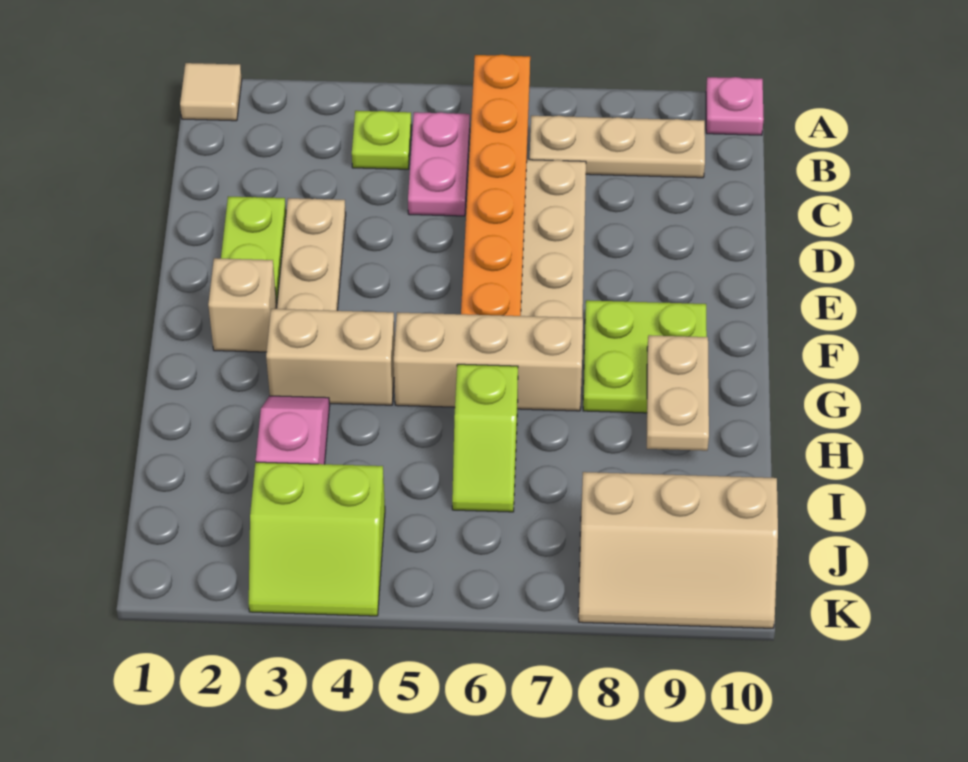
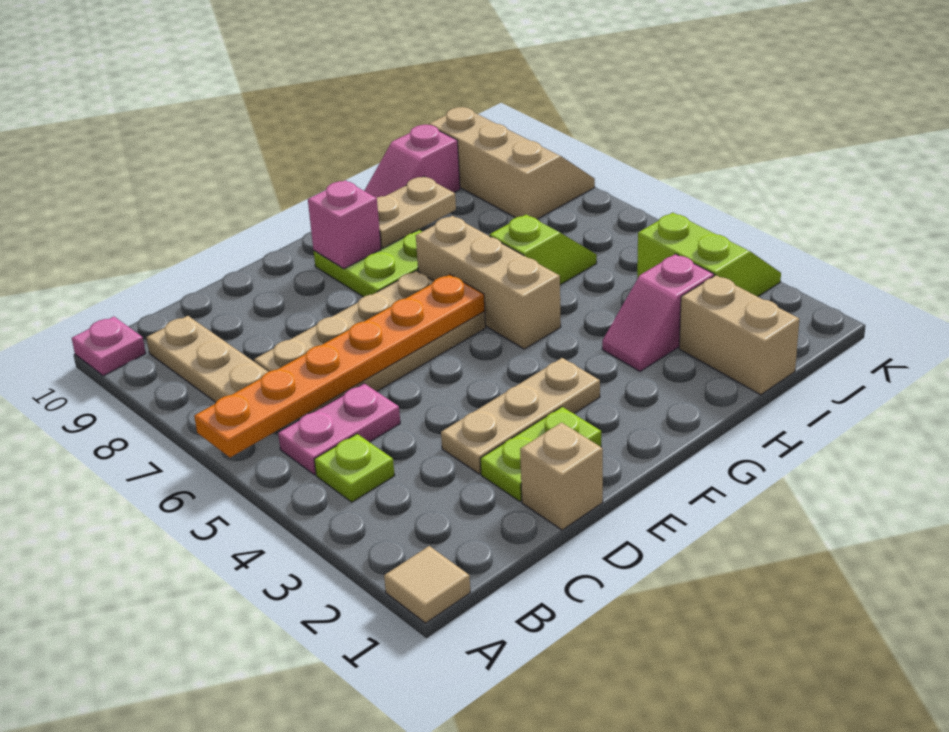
tan 1x1 brick [208,258,277,352] -> tan 1x1 brick moved to [520,423,603,530]
none -> pink 1x1 brick [308,180,381,269]
tan 1x2 brick [266,309,395,405] -> tan 1x2 brick moved to [679,275,799,395]
none -> pink 1x2 slope [364,125,460,198]

